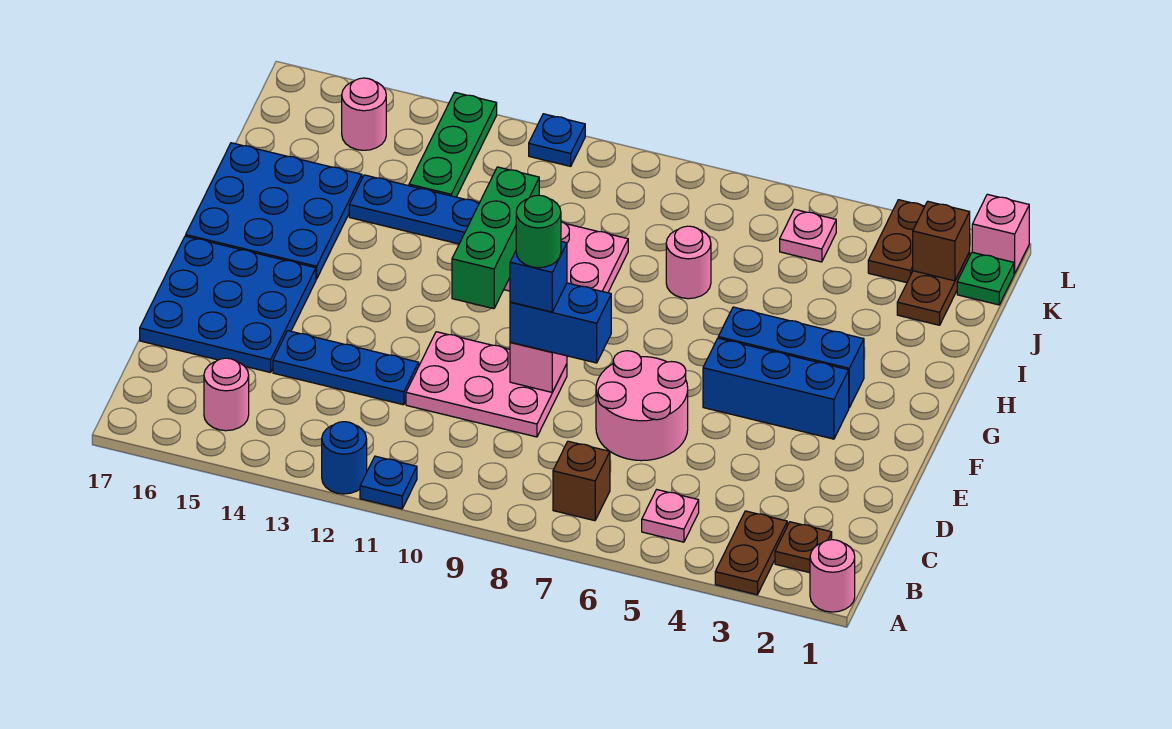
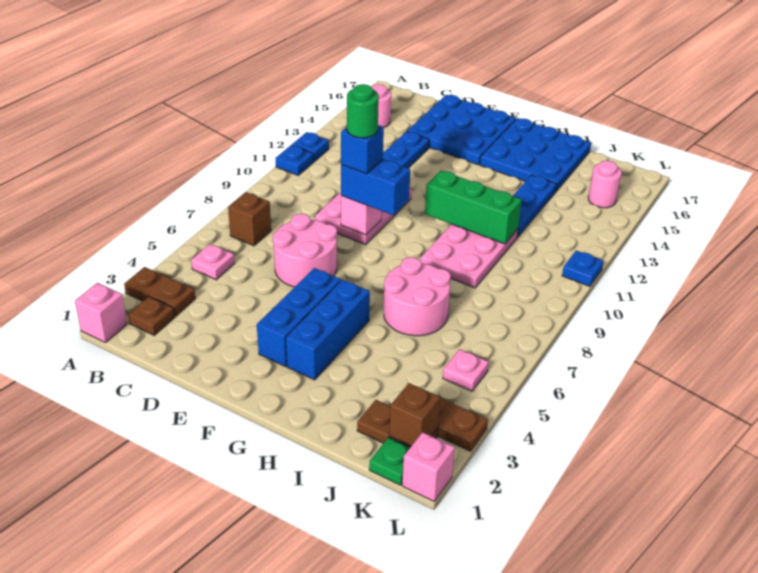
pink 1x1 round brick [810,540,855,612] -> pink 1x1 brick [75,283,127,343]
blue 1x1 round brick [322,422,367,494] -> blue 1x1 plate [292,132,329,162]
blue 1x2 brick [510,283,611,363] -> blue 1x2 brick turned to [341,159,410,215]
pink 1x1 round brick [666,226,711,299] -> pink 2x2 round brick [384,257,451,336]
green 1x3 plate [409,92,497,197] -> none

